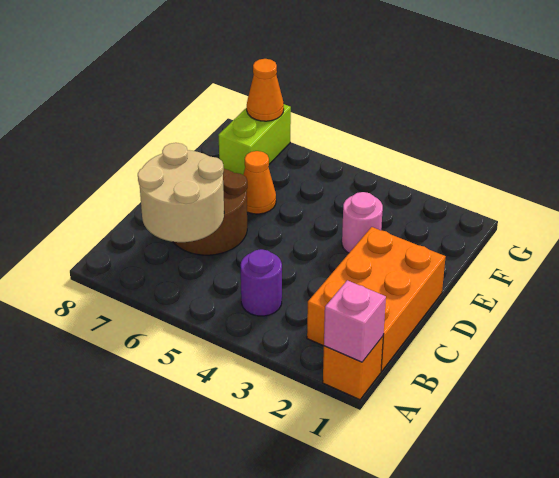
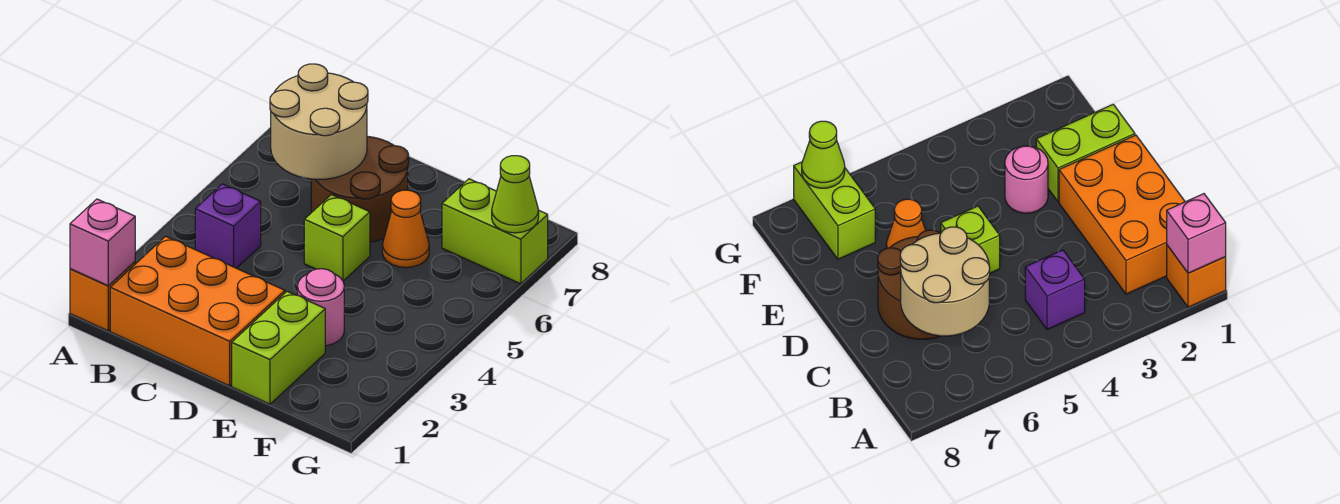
purple 1x1 round brick [241,249,282,316] -> purple 1x1 brick [195,184,261,268]
none -> lime 1x1 brick [304,195,370,281]
none -> lime 1x2 brick [232,291,325,404]
orange 1x1 cone [247,59,284,121] -> lime 1x1 cone [492,156,539,233]

